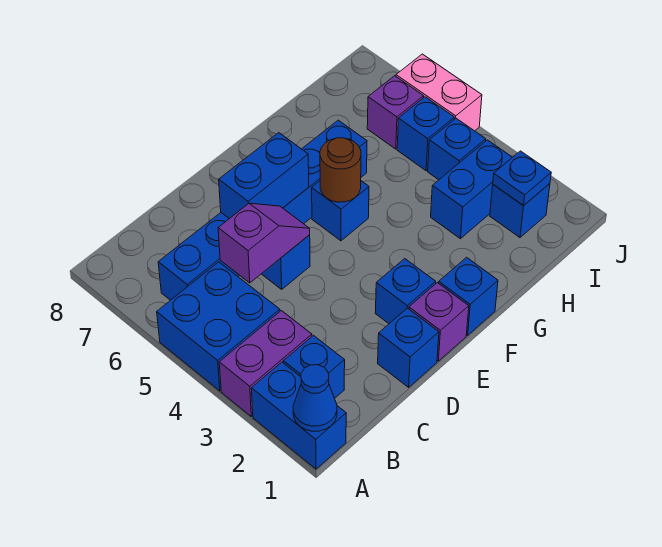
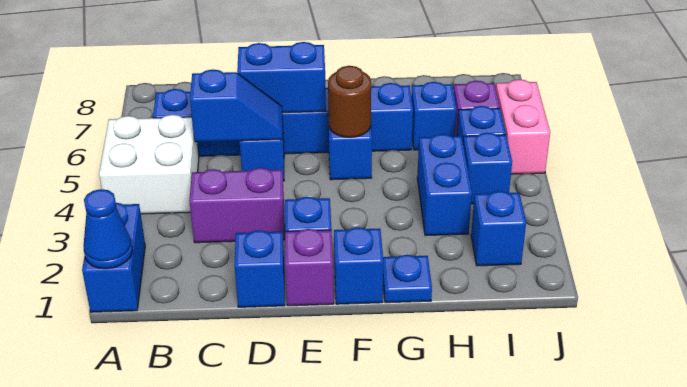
purple 1x2 brick [219,311,312,416] -> purple 1x2 brick moved to [189,168,285,243]
blue 2x2 brick [157,262,280,391] -> white 2x2 brick [99,115,199,214]
blue 1x1 brick [284,336,345,398] -> blue 1x1 brick moved to [411,82,456,150]
purple 1x2 slope [218,203,310,283] -> blue 1x2 slope [190,69,282,142]
blue 1x2 brick [431,140,512,239] -> blue 1x2 brick turned to [417,134,472,236]
blue 1x1 plate [493,151,551,206] -> blue 1x1 plate moved to [383,255,432,303]

